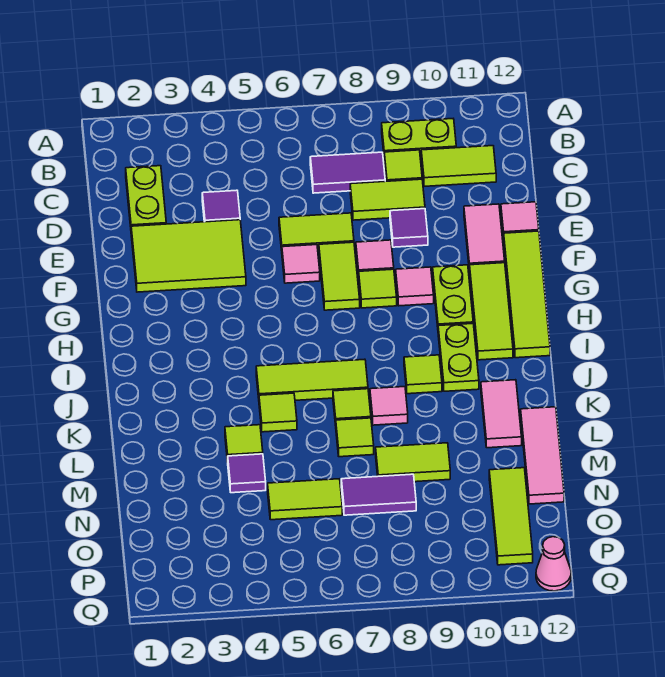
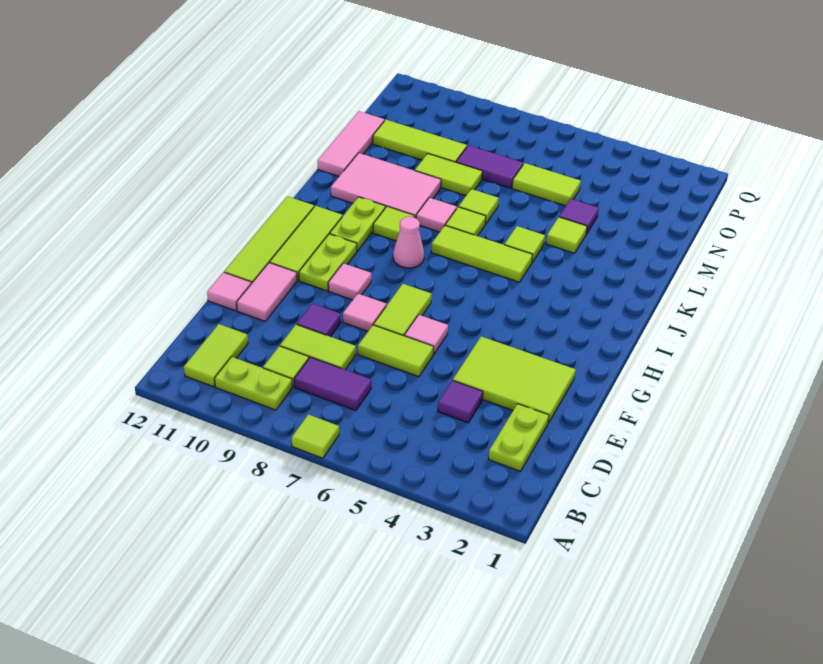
lime 1x2 tile [421,146,496,186] -> lime 1x2 tile turned to [184,324,248,387]
lime 1x1 tile [359,269,397,308] -> lime 1x1 tile moved to [292,414,339,458]
pink 1x2 tile [481,380,522,448] -> pink 2x3 tile [331,153,441,218]
lime 1x3 tile [489,468,533,565] -> lime 1x3 tile turned to [373,120,467,162]
pink 1x1 cone [536,537,571,591] -> pink 1x1 cone moved to [393,217,424,268]

